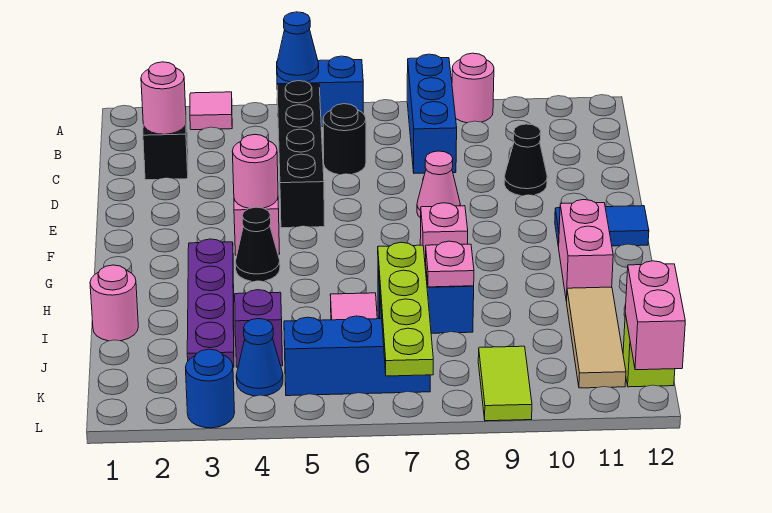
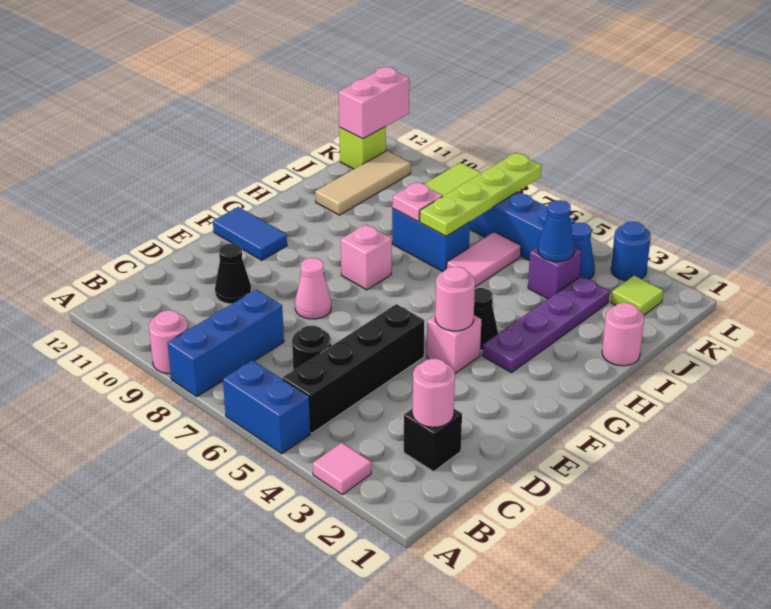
blue 1x1 cone [277,12,319,82] -> blue 1x1 cone moved to [538,200,575,262]
pink 1x2 brick [559,200,613,301] -> none
none -> lime 1x1 tile [611,276,663,315]

